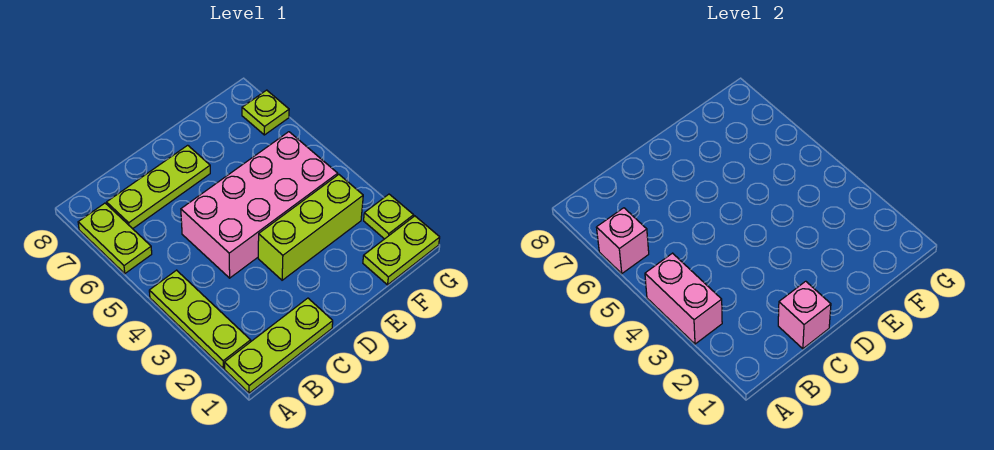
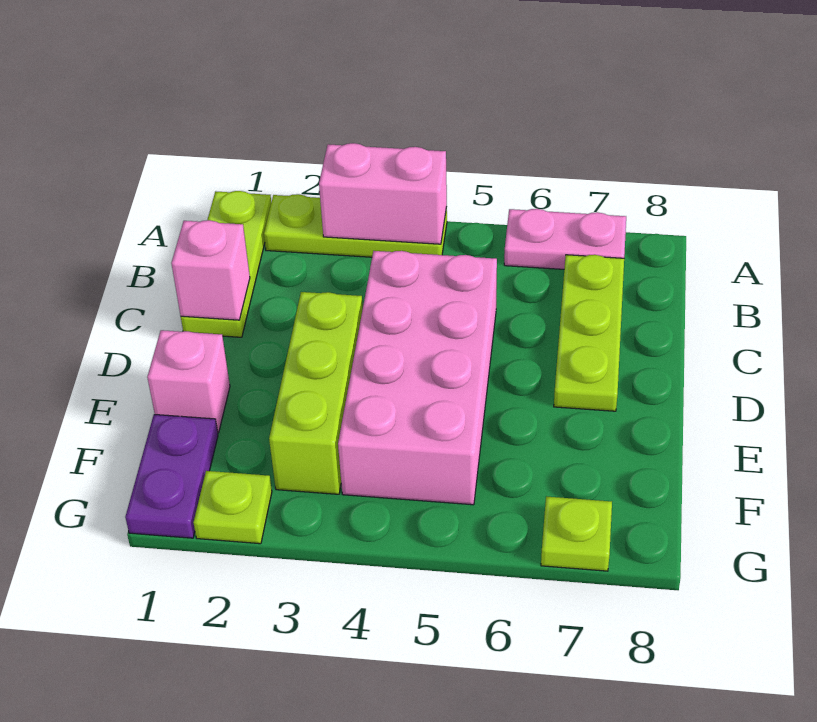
lime 1x2 plate [78,203,152,274] -> pink 1x2 plate [504,209,626,269]
pink 1x1 brick [596,208,649,274] -> pink 1x1 brick moved to [147,330,230,433]
lime 1x2 plate [363,216,440,285] -> purple 1x2 plate [125,414,218,538]

